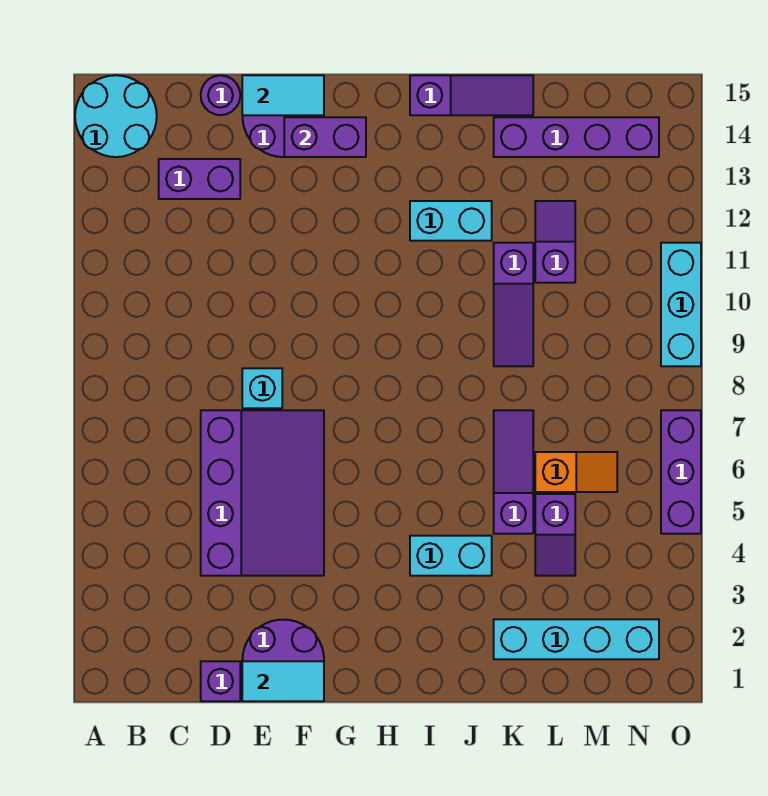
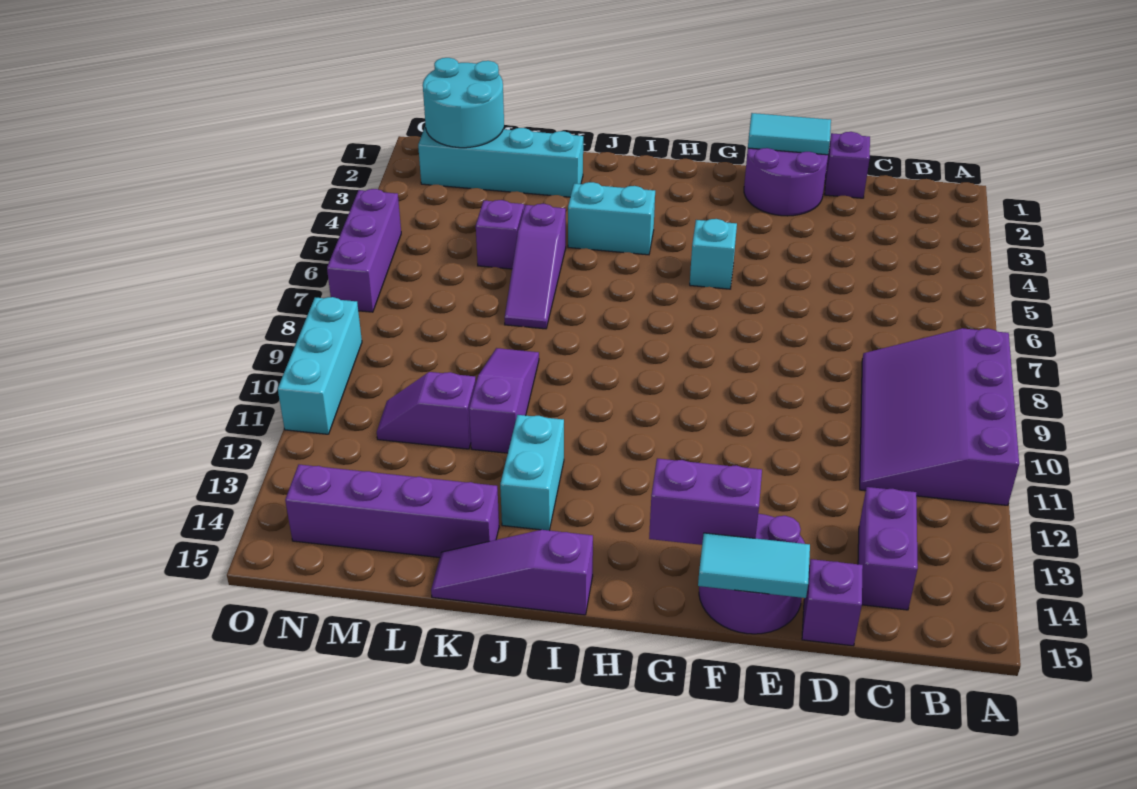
cyan 2x2 round brick [75,75,157,157] -> cyan 2x2 round brick moved to [423,58,504,148]
purple 1x2 brick [159,159,240,199] -> purple 1x2 brick turned to [858,487,918,610]
purple 3x4 slope [201,410,324,576] -> purple 3x4 slope moved to [860,328,1019,505]
purple 1x1 round brick [201,75,240,115] -> purple 1x1 brick [802,559,863,646]
cyan 1x1 brick [242,368,282,408] -> cyan 1x1 brick moved to [690,219,737,289]
cyan 1x2 brick [410,201,492,241] -> cyan 1x2 brick turned to [500,415,564,530]
orange 1x2 slope [535,452,617,492] -> none
purple 1x2 slope [535,201,575,283] -> purple 1x2 slope turned to [377,372,476,449]

